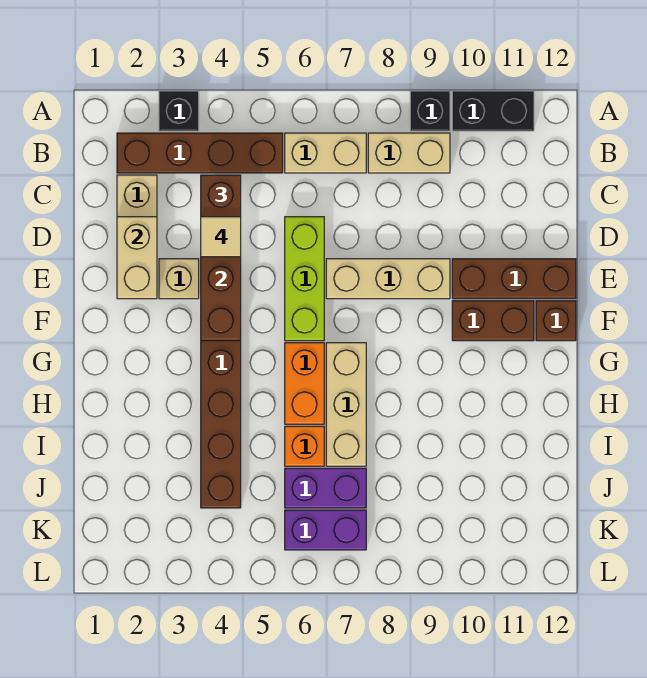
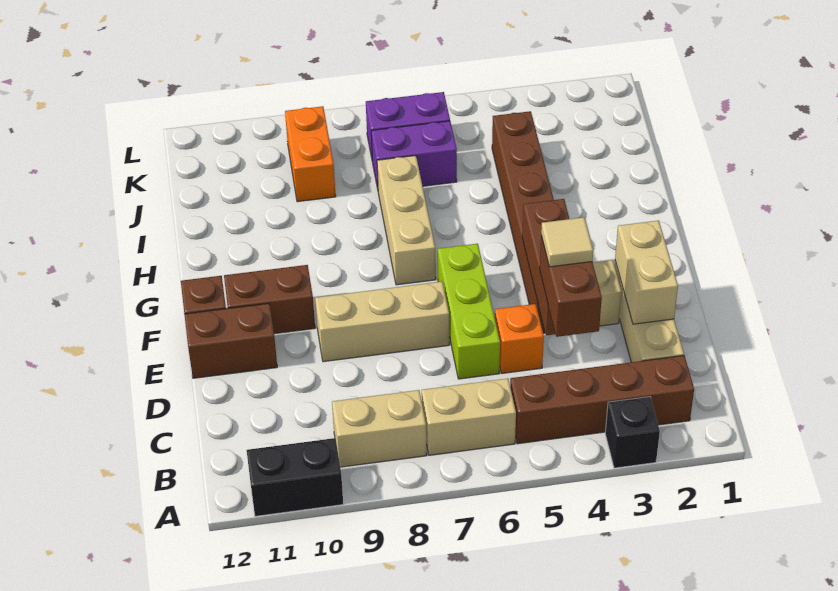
black 1x1 brick [410,91,450,131] -> none
brown 1x3 brick [452,259,576,299] -> brown 1x2 brick [184,303,277,378]
orange 1x2 brick [285,343,324,424] -> orange 1x2 brick moved to [285,106,336,202]
orange 1x1 brick [285,426,324,466] -> orange 1x1 brick moved to [495,304,544,373]

